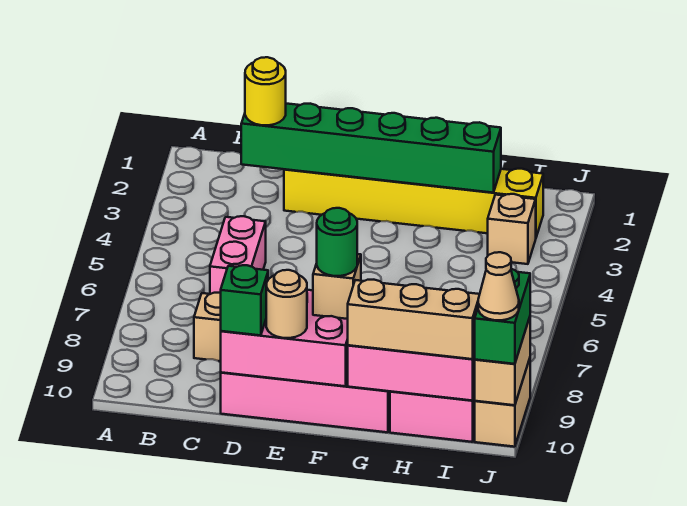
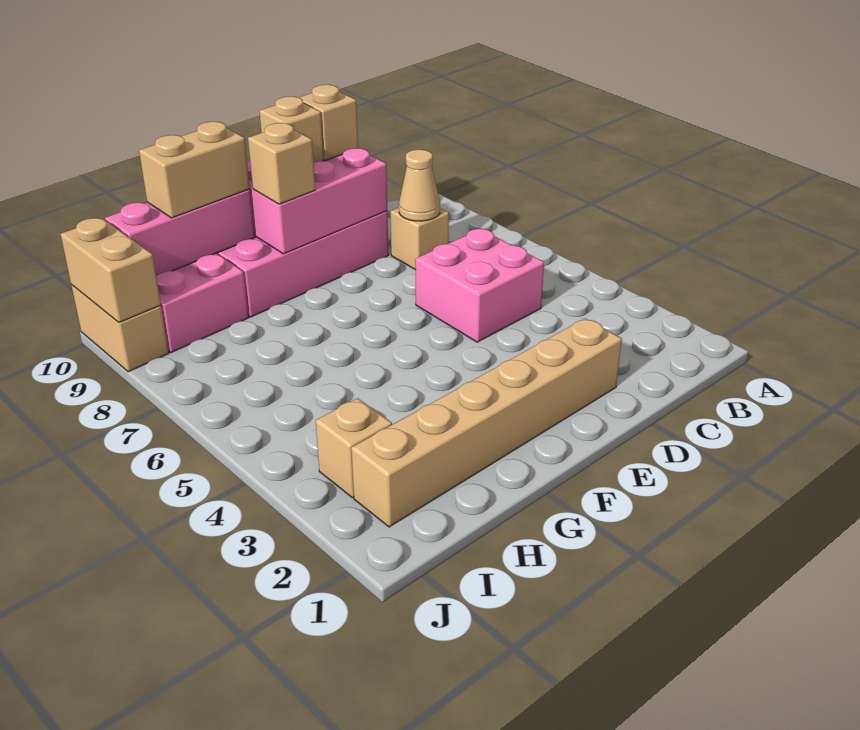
green 1x6 brick [241,104,501,193] -> none
yellow 1x1 round brick [245,57,286,125] -> none
pink 1x2 brick [210,216,266,294] -> pink 2x2 brick [415,229,544,342]
yellow 1x6 brick [284,169,543,237] -> tan 1x6 brick [351,319,622,527]
green 1x1 brick [221,265,268,335] -> tan 1x1 brick [299,85,358,161]
tan 1x1 round brick [266,270,307,338] -> tan 1x1 brick [259,97,323,162]
green 1x1 round brick [317,208,357,276] -> none
tan 1x3 brick [348,280,480,359] -> tan 1x2 brick [139,122,250,218]
green 1x2 brick [474,269,530,364] -> none
tan 1x1 cone [478,252,519,320] -> tan 1x1 cone moved to [399,150,440,221]

